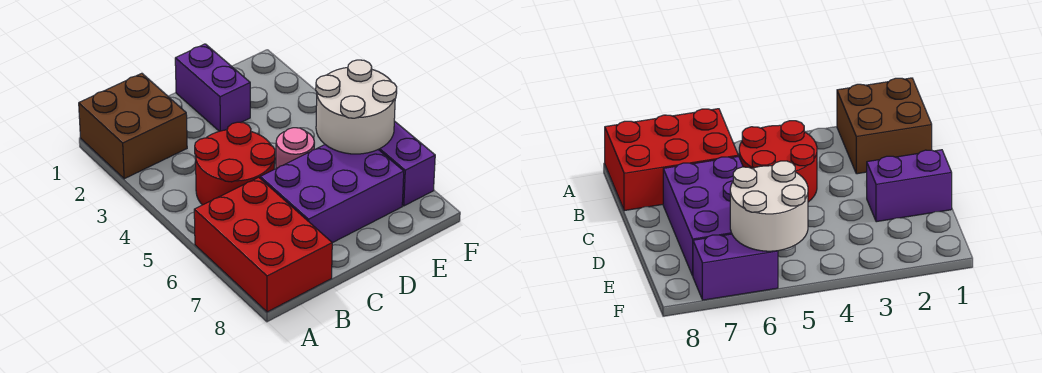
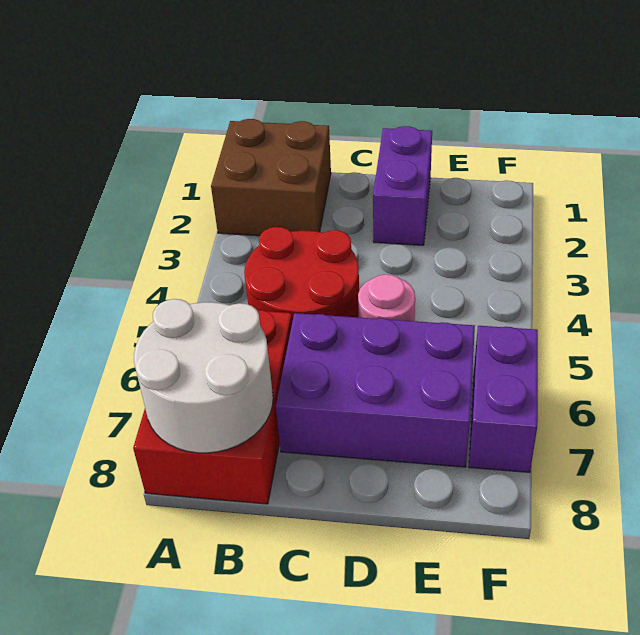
white 2x2 round brick [316,60,397,154] -> white 2x2 round brick moved to [134,299,273,453]

